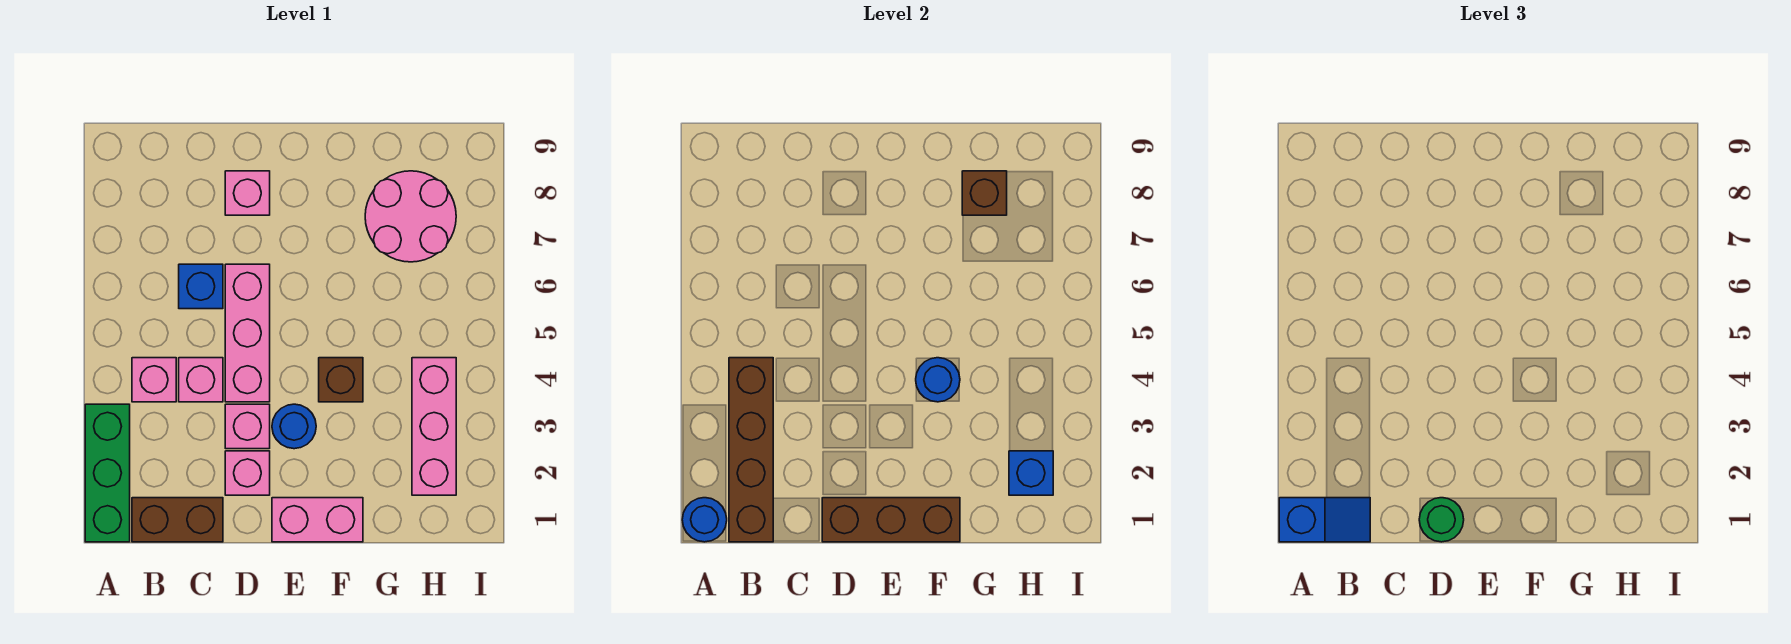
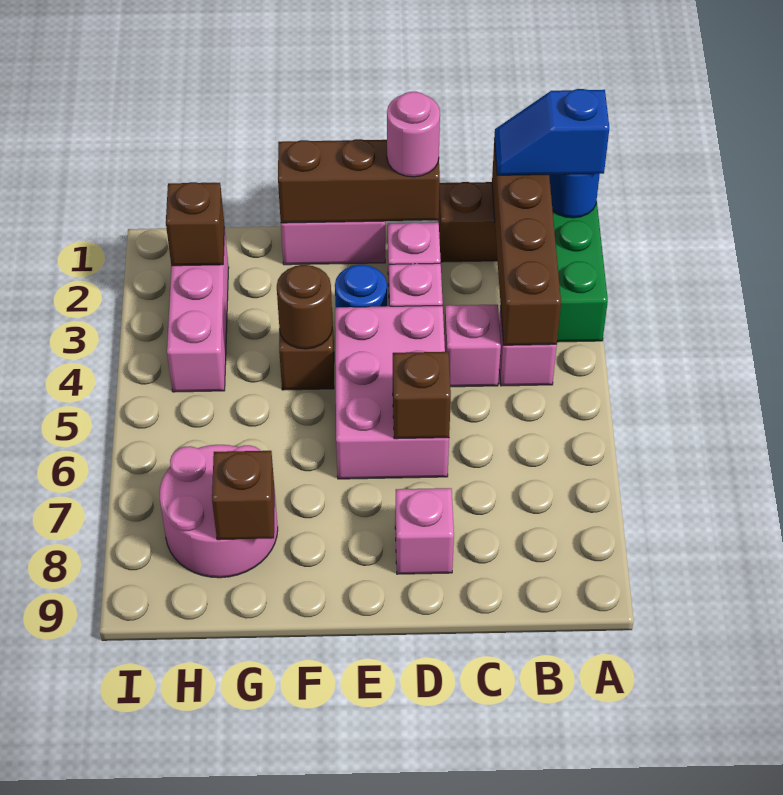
blue 1x1 brick [179,264,223,309] -> none
green 1x1 round brick [1419,498,1464,542] -> pink 1x1 round brick [387,92,440,177]
pink 1x3 brick [225,264,270,402] -> pink 2x3 brick [335,305,449,479]
none -> brown 1x1 brick [393,352,451,439]
blue 1x1 round brick [916,358,960,402] -> brown 1x1 round brick [277,265,332,349]
blue 1x1 brick [1009,451,1053,495] -> brown 1x1 brick [166,182,225,266]

